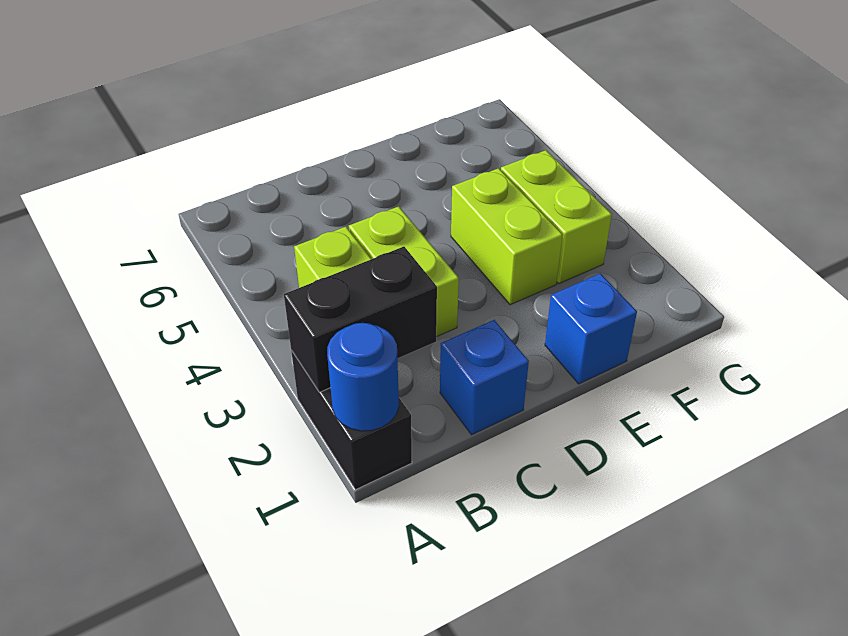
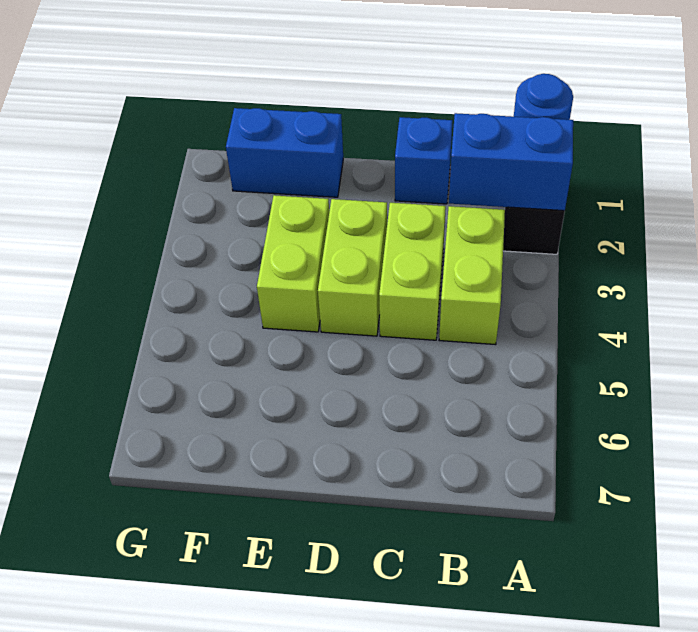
black 1x2 brick [284,247,437,392] -> blue 1x2 brick [449,113,573,211]
blue 1x1 brick [545,274,637,384] -> blue 1x2 brick [226,108,343,197]
lime 1x2 brick [501,150,612,283] -> lime 1x2 brick moved to [318,199,387,336]

